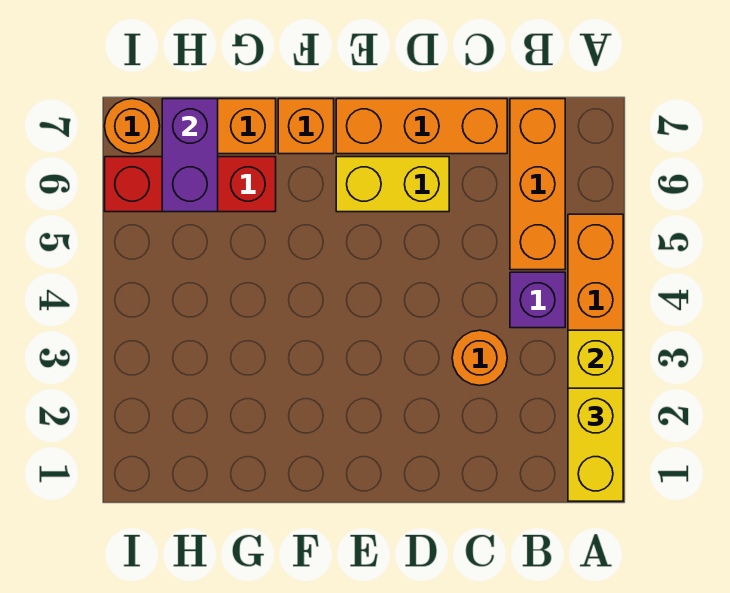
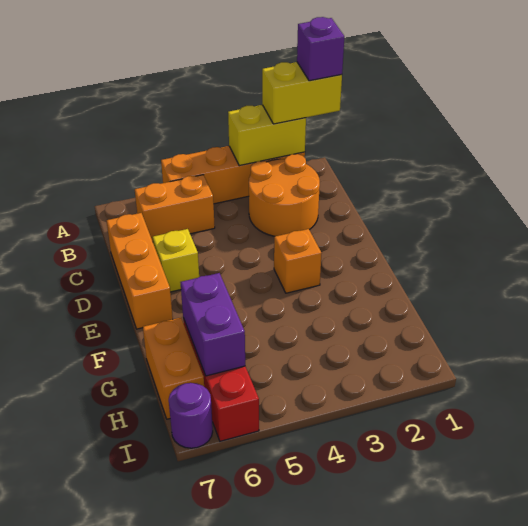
purple 1x1 brick [510,272,565,328] -> purple 1x1 brick moved to [297,17,344,81]
orange 1x3 brick [510,99,565,270] -> orange 1x2 brick [135,175,215,242]
orange 1x1 round brick [452,330,507,385] -> orange 2x2 round brick [249,154,320,236]
yellow 1x2 brick [336,157,449,212] -> yellow 1x1 brick [153,229,199,292]
orange 1x1 brick [278,99,334,154] -> orange 1x1 brick moved to [274,229,322,293]
purple 1x2 brick [162,99,218,212] -> purple 1x2 brick turned to [181,273,245,376]
orange 1x1 round brick [105,99,160,154] -> purple 1x1 round brick [169,383,213,448]

